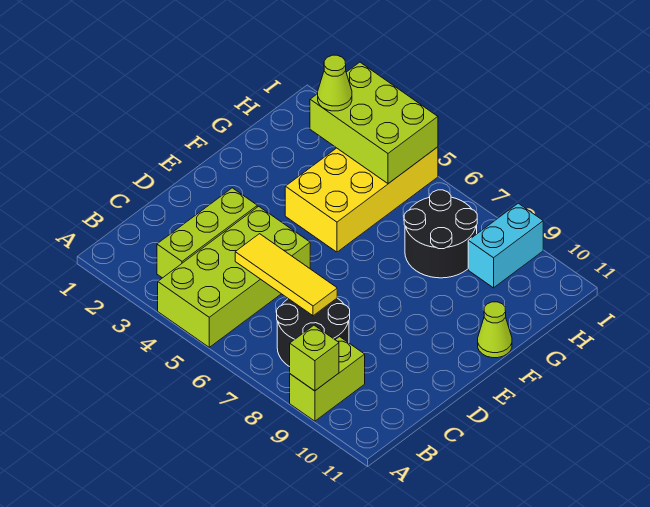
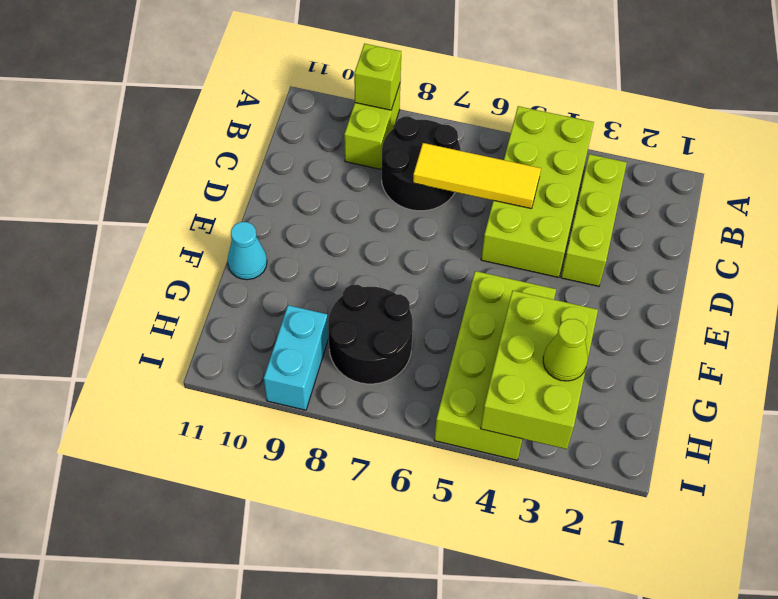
yellow 2x4 brick [285,147,438,252] -> lime 2x4 brick [434,271,556,460]
lime 1x1 cone [478,302,512,358] -> cyan 1x1 cone [227,222,267,280]
lime 2x3 brick [310,62,438,184] -> lime 2x3 brick turned to [480,291,598,449]

